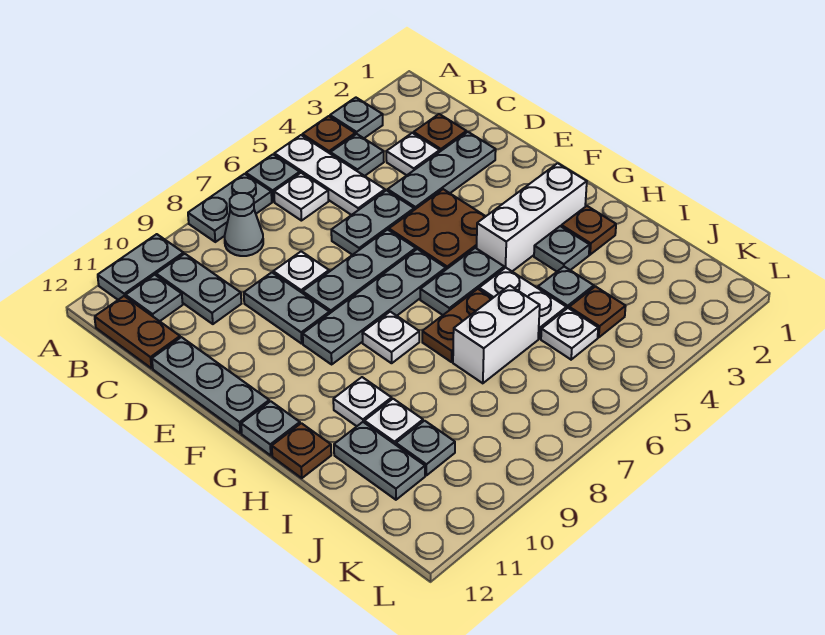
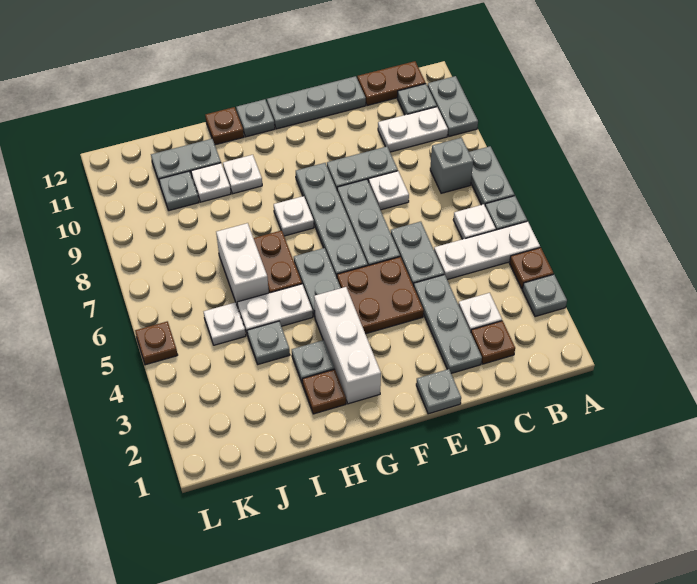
grey 1x1 plate [330,134,384,176] -> grey 1x1 plate moved to [416,369,461,414]
grey 1x1 cone [225,193,263,256] -> grey 1x1 brick [430,138,473,193]
grey 1x2 plate [156,254,241,324] -> white 1x2 plate [378,107,448,152]
brown 1x1 plate [569,286,626,338] -> brown 1x1 plate moved to [135,321,178,365]

